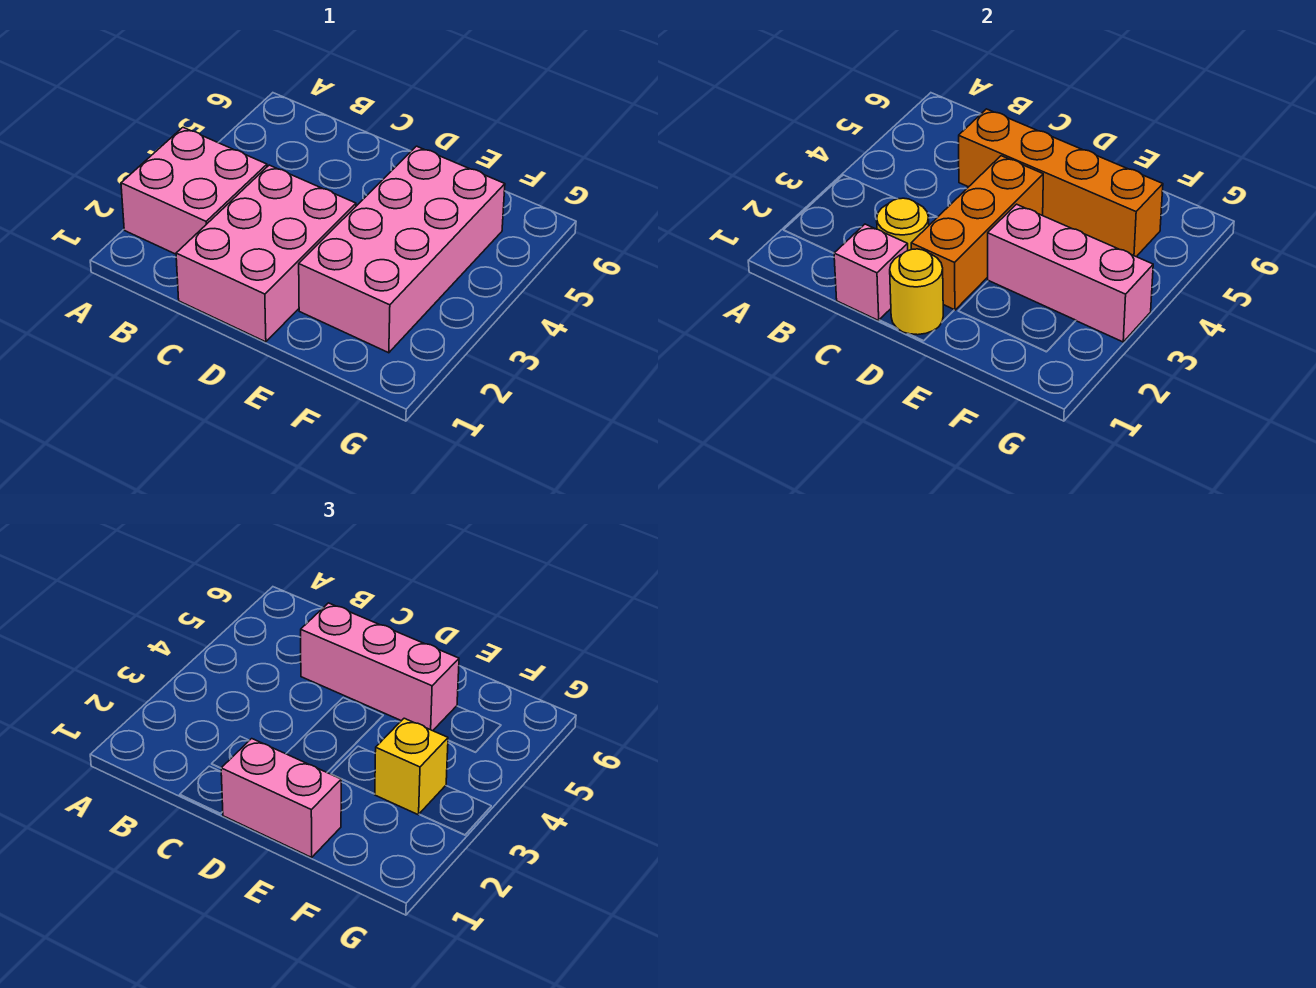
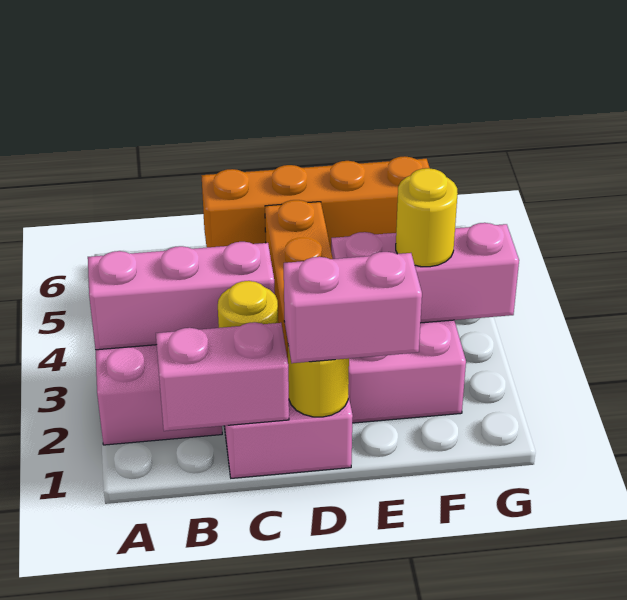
pink 1x1 brick [834,224,908,321] -> pink 1x2 brick [156,322,289,431]
pink 1x3 brick [301,603,459,731] -> pink 1x3 brick moved to [88,242,275,350]
yellow 1x1 brick [375,718,448,815] -> yellow 1x1 round brick [396,168,458,267]

